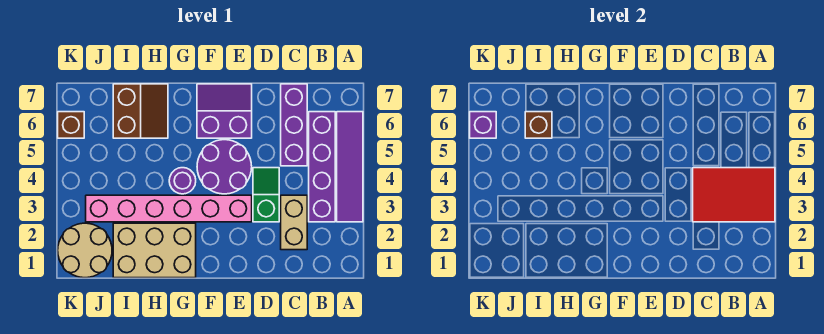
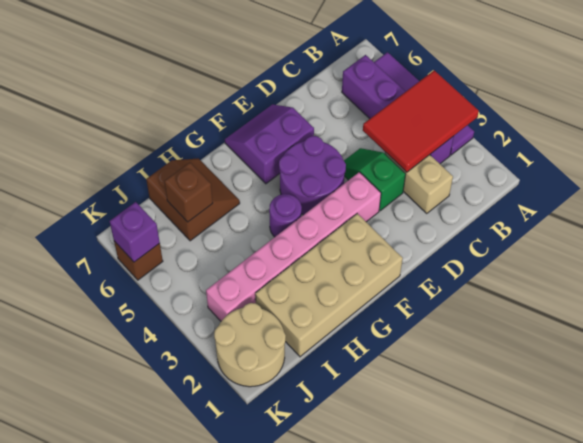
purple 1x3 brick [281,84,307,166] -> none
tan 2x3 brick [113,223,196,278] -> tan 2x4 brick [255,214,403,357]

